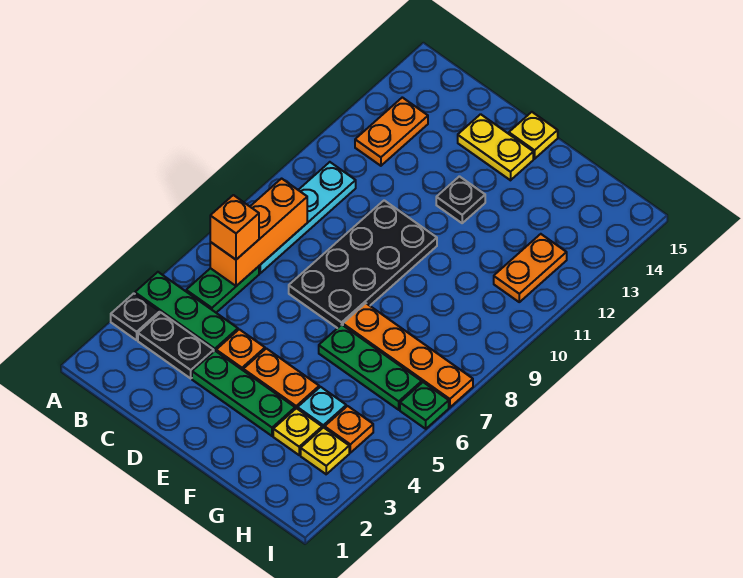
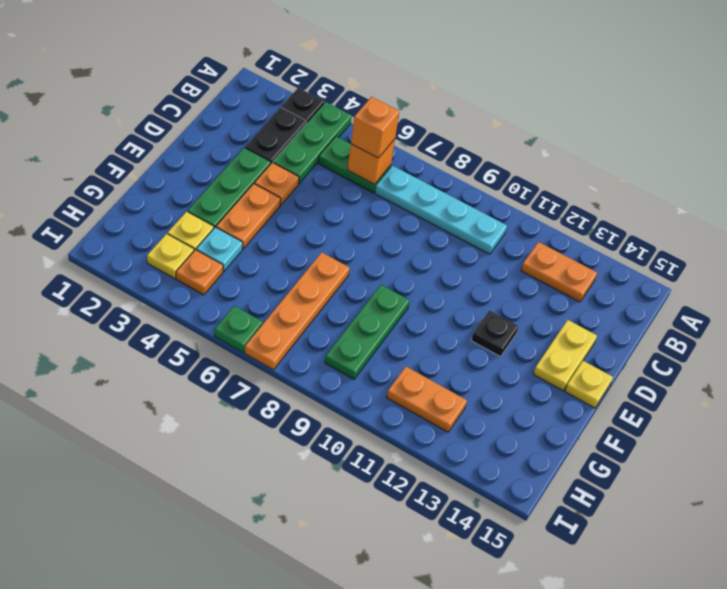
orange 1x3 brick [210,179,307,286] -> orange 1x1 brick [348,139,395,184]
black 2x4 plate [289,200,437,328] -> none
green 1x3 plate [319,325,422,410] -> green 1x3 plate moved to [325,285,410,379]

